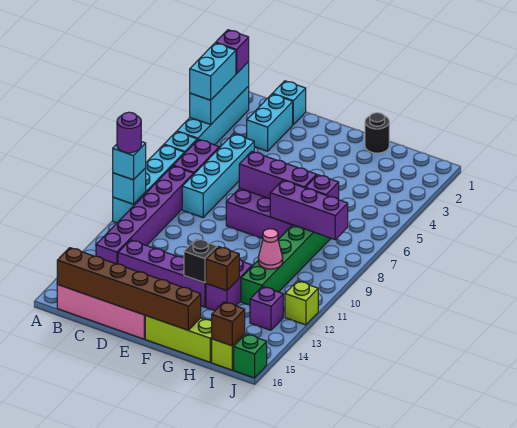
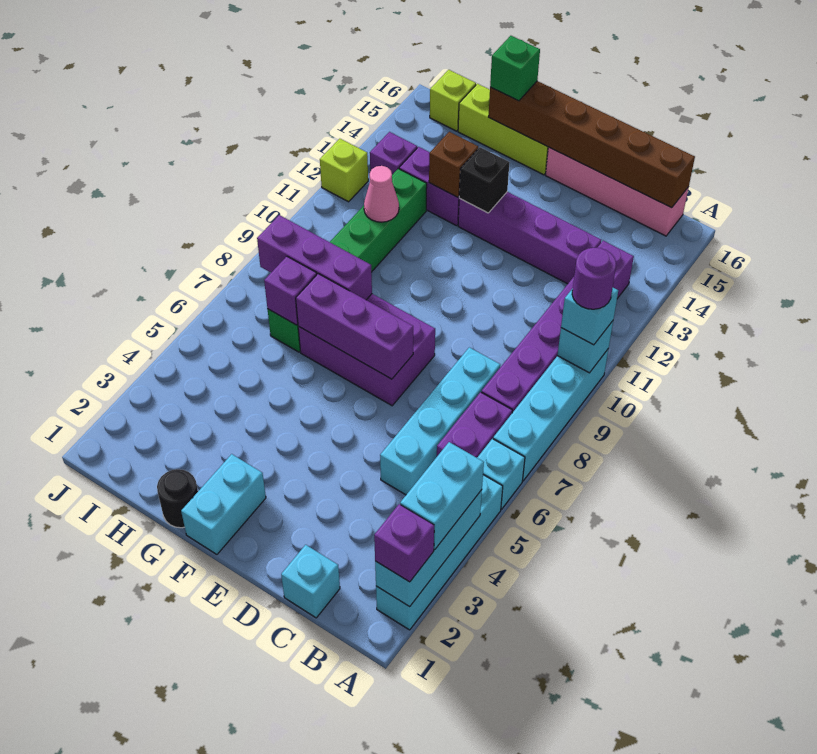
cyan 1x2 brick [247,94,293,151] -> cyan 1x2 brick moved to [181,454,266,554]
purple 1x2 brick [206,259,252,311] -> purple 1x2 brick turned to [399,147,460,226]
brown 1x1 brick [212,302,245,346] -> none
green 1x1 brick [234,334,267,378] -> green 1x1 brick moved to [490,36,540,101]

